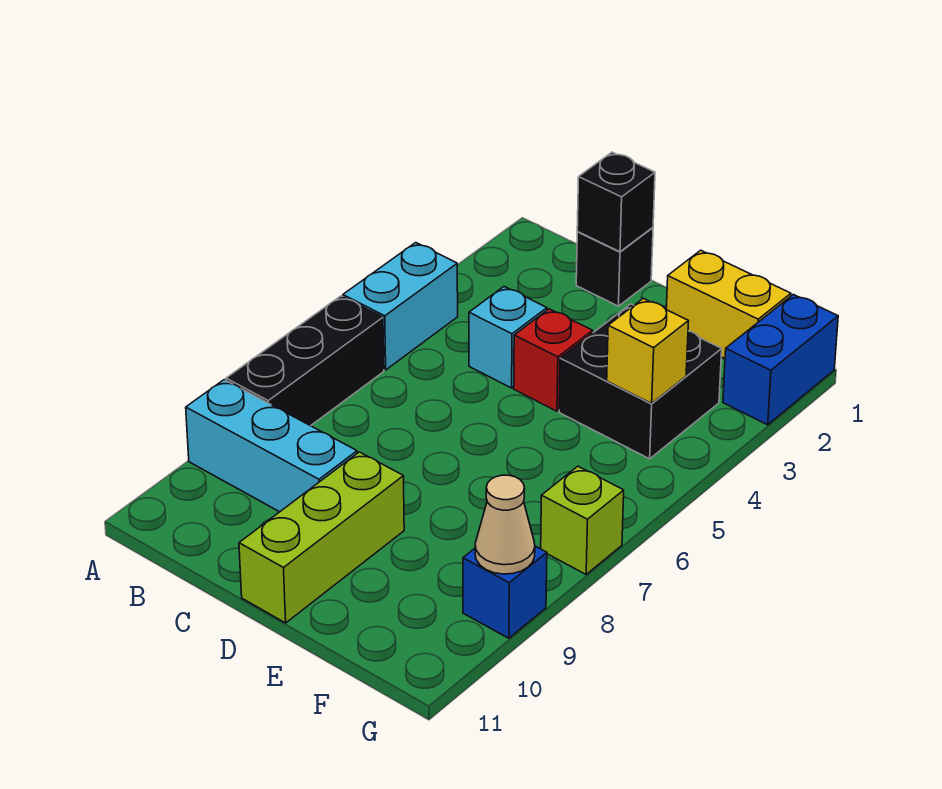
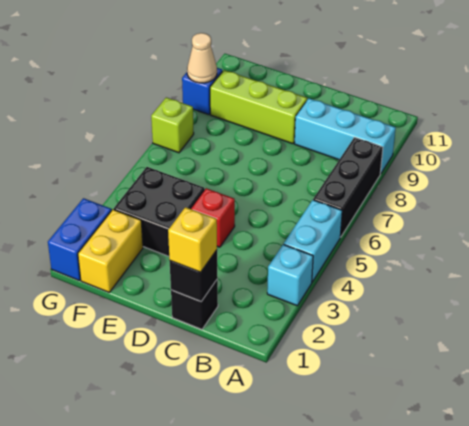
cyan 1x1 brick [469,287,547,388] -> cyan 1x1 brick moved to [267,244,313,306]
lime 1x3 brick [239,452,404,623] -> lime 1x3 brick turned to [210,70,307,144]
yellow 1x2 brick [666,250,791,358] -> yellow 1x2 brick turned to [78,209,143,292]
yellow 1x1 brick [607,298,688,403] -> yellow 1x1 brick moved to [168,207,217,272]

